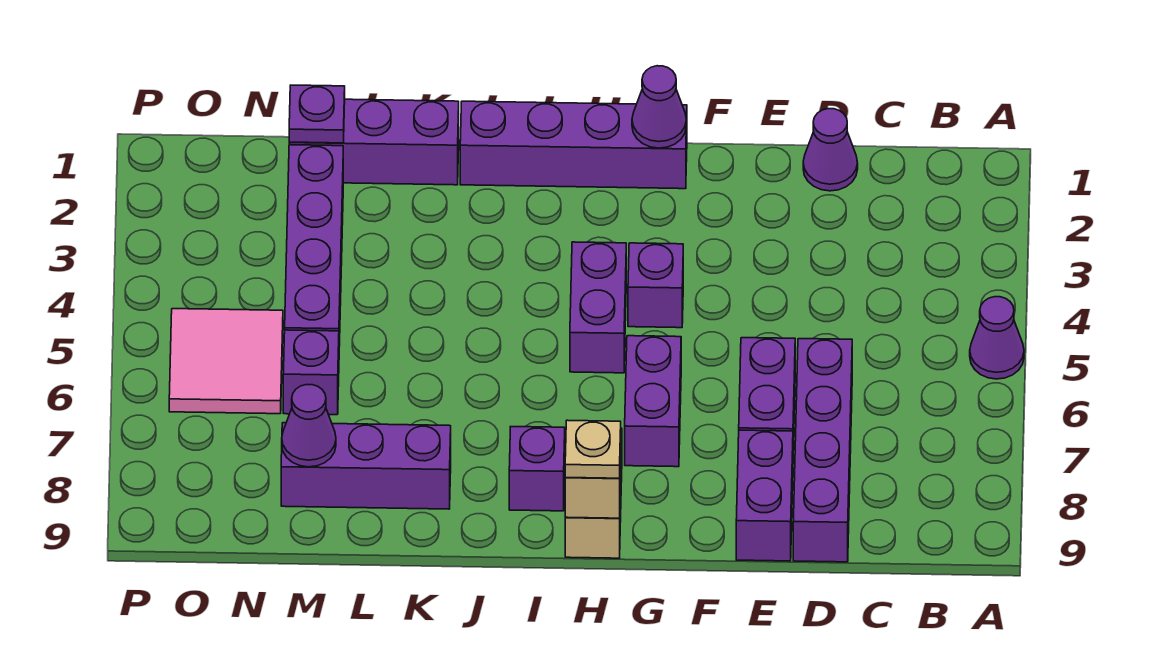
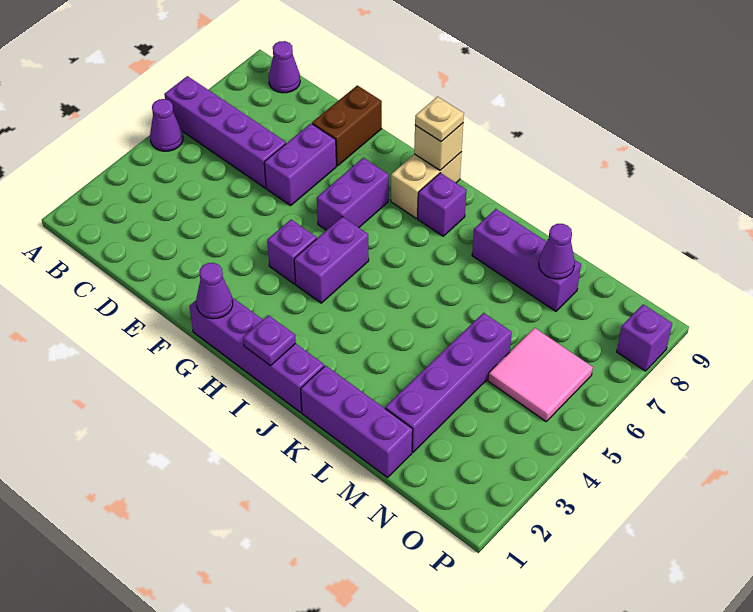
purple 1x1 cone [803,109,858,191] -> purple 1x1 cone moved to [269,41,300,93]
purple 1x4 brick [793,339,852,562] -> purple 1x4 brick turned to [164,76,286,188]
purple 1x2 brick [736,430,793,561] -> brown 1x2 brick [312,85,382,166]
purple 1x1 plate [289,85,345,143] -> purple 1x1 plate moved to [243,315,296,366]
purple 1x1 brick [283,330,339,415] -> purple 1x1 brick moved to [617,304,672,371]

